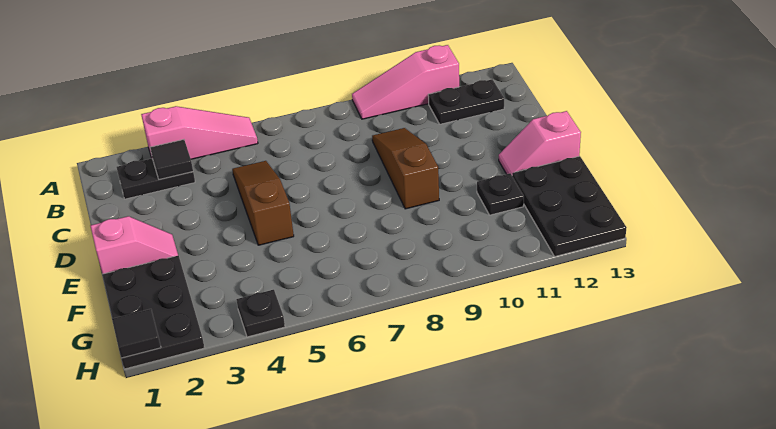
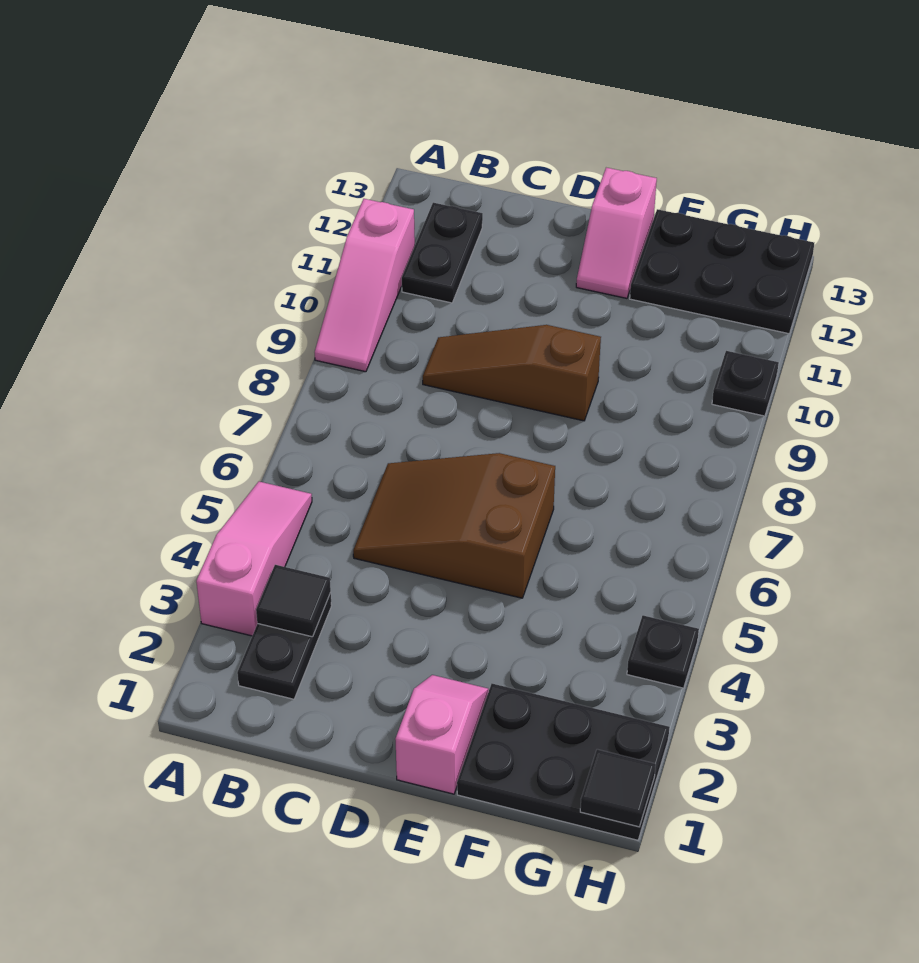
brown 1x3 slope [232,161,294,245] -> brown 2x3 slope [353,453,555,598]
black 1x1 plate [477,173,524,215] -> black 1x1 plate moved to [712,351,779,416]

